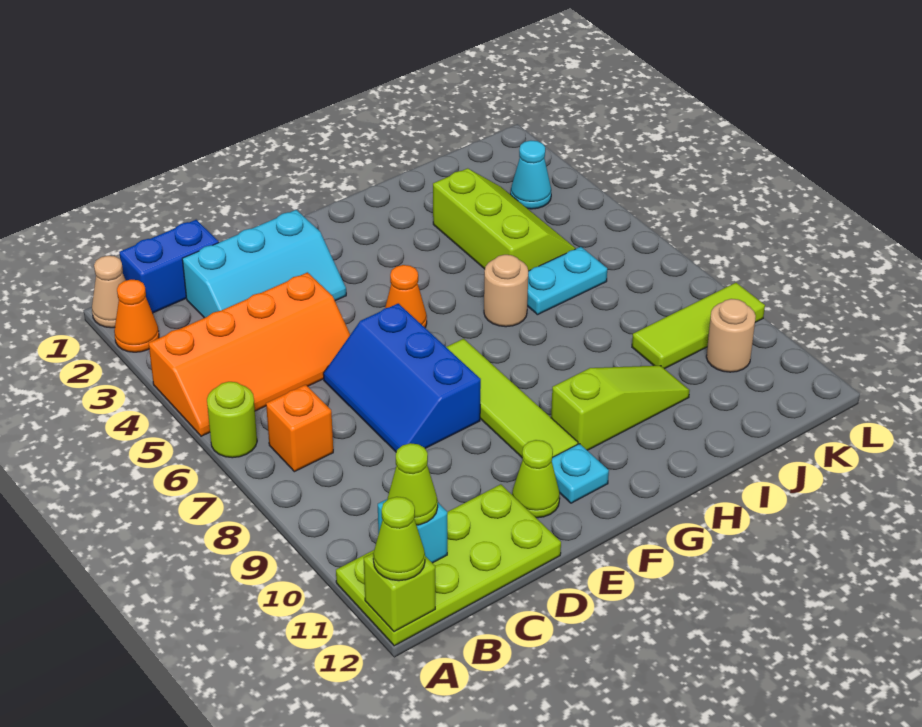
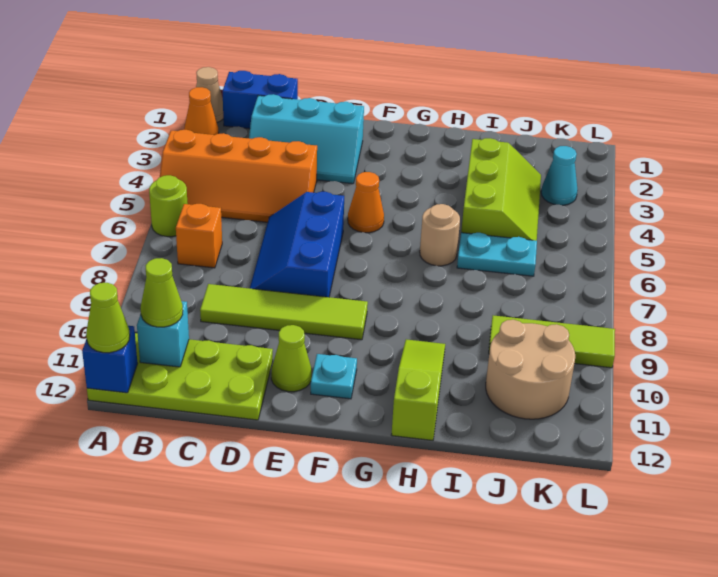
lime 1x1 brick [364,553,435,632] -> blue 1x1 brick [82,326,137,393]
lime 1x4 tile [446,339,578,457] -> lime 1x4 tile turned to [200,284,368,340]
lime 1x3 slope [551,366,690,450] -> lime 1x3 slope turned to [392,339,445,440]
tan 1x1 round brick [706,299,756,372] -> tan 2x2 round brick [486,320,575,419]

